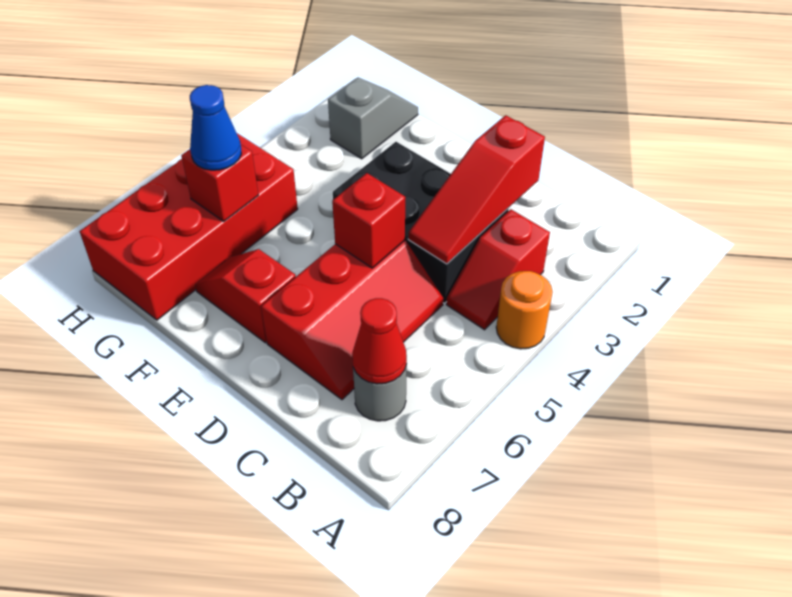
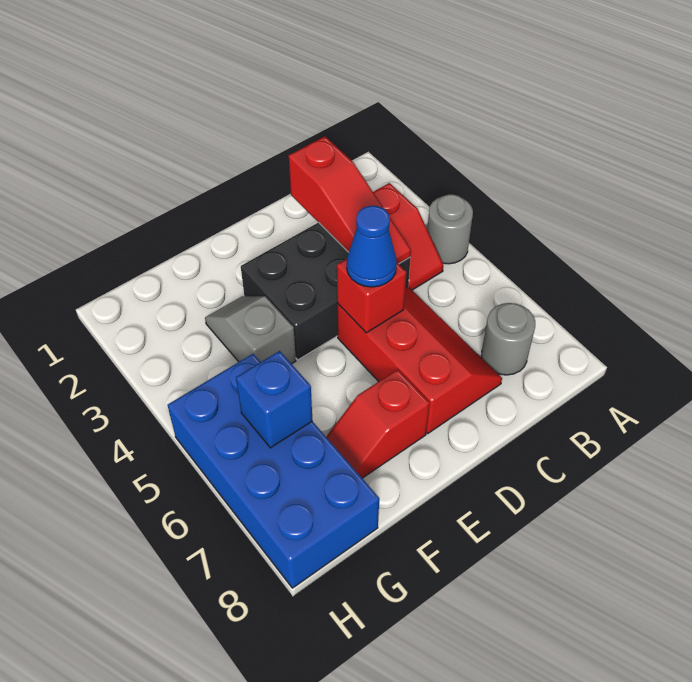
orange 1x1 round brick [496,271,553,349] -> grey 1x1 round brick [427,194,473,264]
red 1x1 cone [352,298,407,384] -> none
grey 1x2 slope [328,78,418,159] -> grey 1x2 slope moved to [205,296,296,364]
red 2x4 brick [80,133,298,320] -> blue 2x4 brick [167,354,379,588]
red 1x1 brick [181,145,258,221] -> blue 1x1 brick [236,351,312,448]
blue 1x1 cone [190,85,241,170] -> blue 1x1 cone moved to [347,206,397,287]

